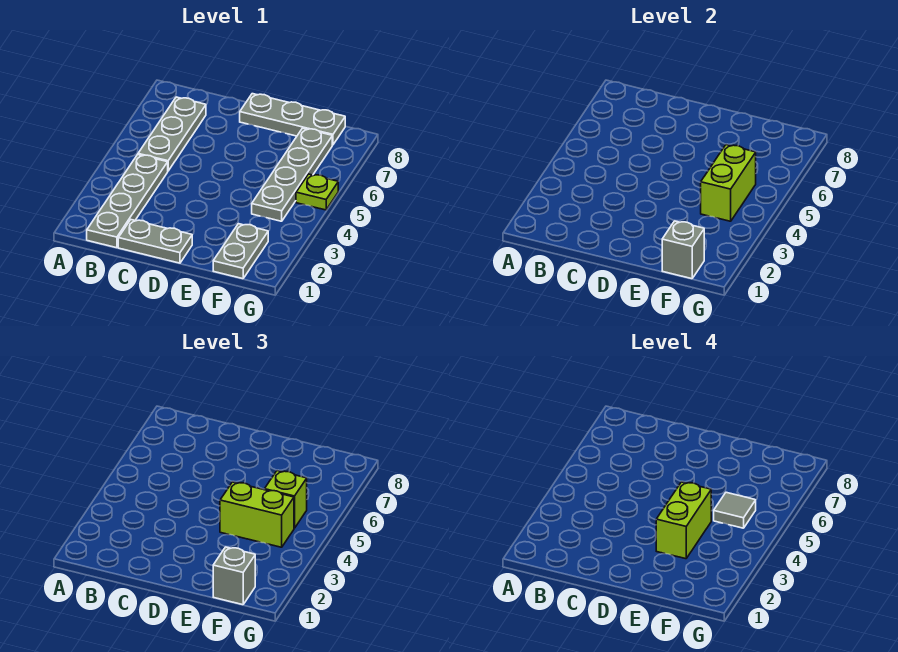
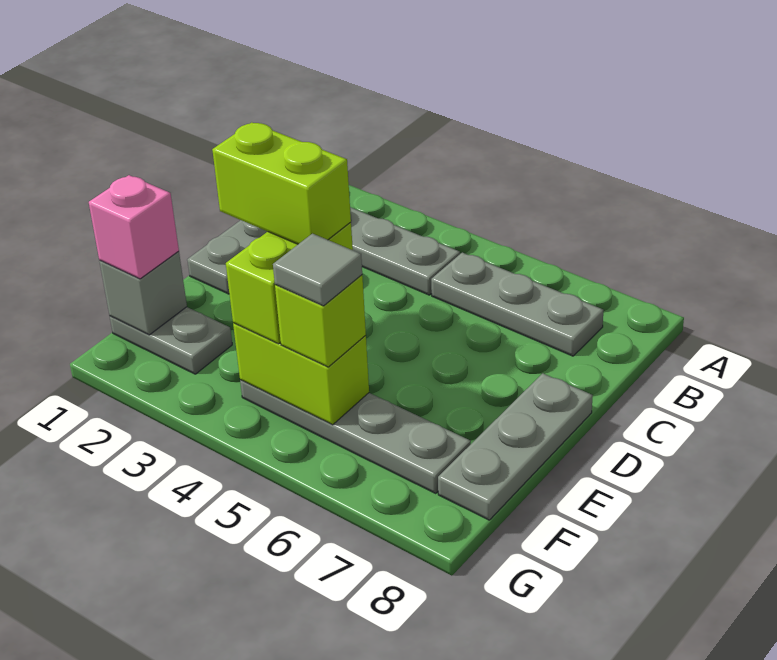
grey 1x1 brick [213,547,255,605] -> pink 1x1 brick [89,175,179,279]
lime 1x1 plate [296,174,338,210] -> none

